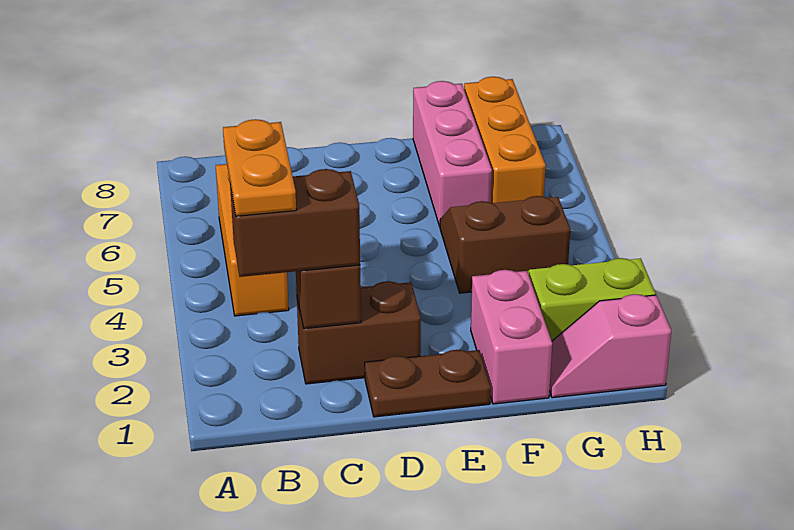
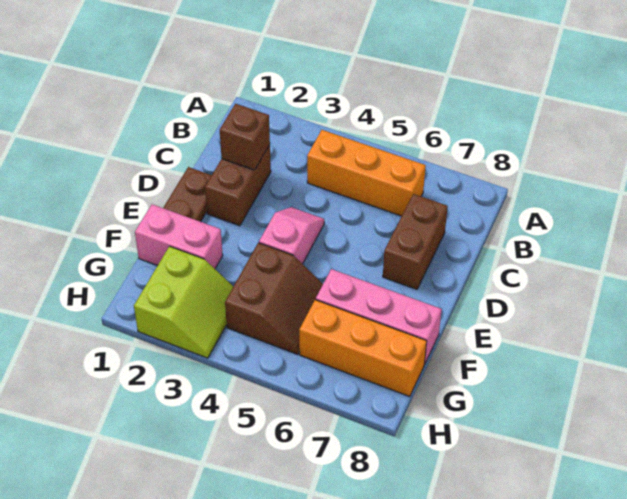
brown 1x2 brick [230,169,360,277] -> brown 1x2 brick moved to [383,194,448,289]
orange 1x2 plate [223,119,296,216] -> none
pink 1x2 slope [549,294,671,398] -> pink 1x2 slope moved to [259,207,324,264]

